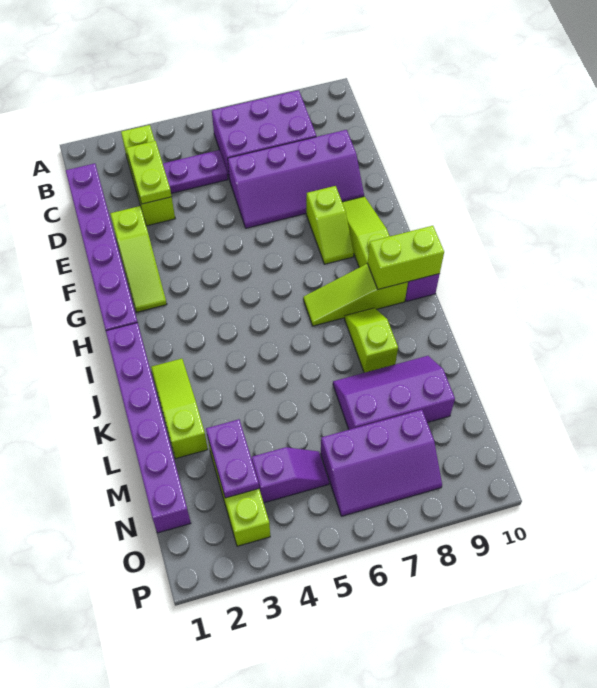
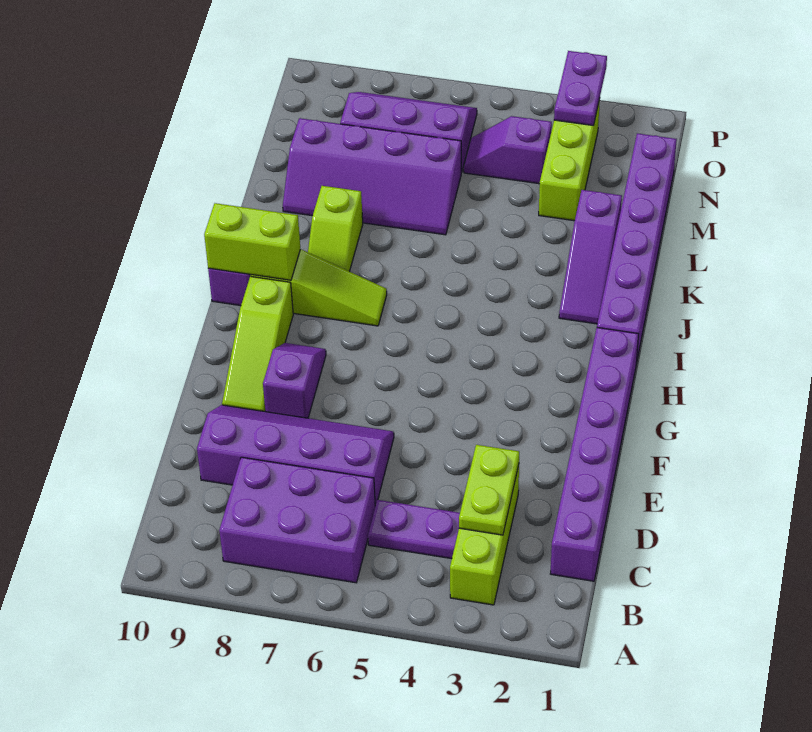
lime 1x3 slope [110,206,167,312] -> none
lime 1x2 slope [306,186,354,264] -> purple 1x2 slope [263,343,326,418]
lime 1x3 slope [151,359,208,458] -> purple 1x3 slope [559,190,622,324]
purple 2x3 slope [333,356,455,430] -> purple 2x4 slope [283,118,461,235]
purple 1x2 plate [206,419,259,498] -> purple 1x2 plate moved to [554,51,607,126]

